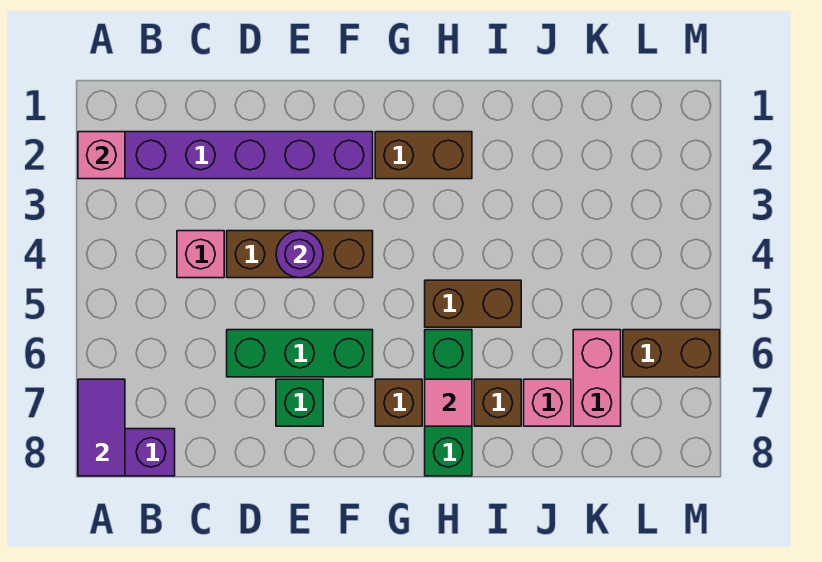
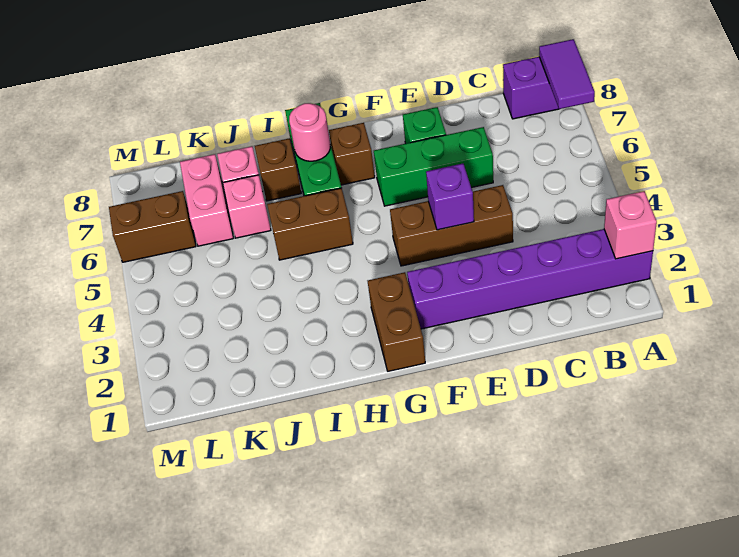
pink 1x1 brick [177,231,224,278] -> pink 1x1 brick moved to [223,175,271,238]
purple 1x1 round brick [276,231,323,278] -> purple 1x1 brick [426,164,474,230]
brown 1x2 brick [375,132,472,179] -> brown 1x2 brick turned to [368,272,425,371]
pink 1x1 tile [425,379,472,426] -> pink 1x1 round brick [289,103,331,161]

